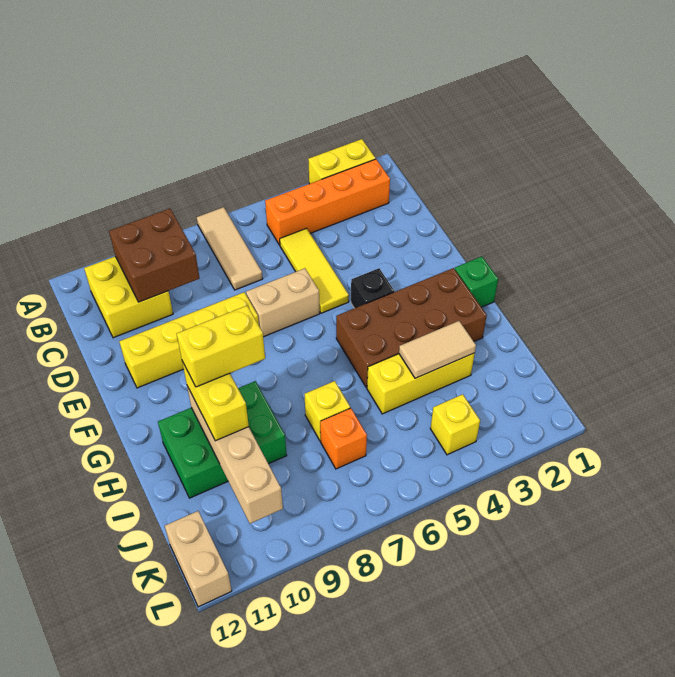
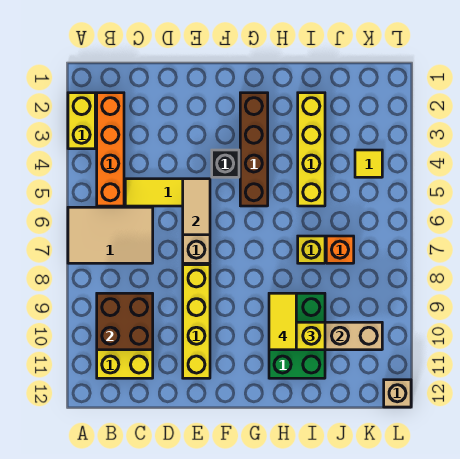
tan 1x3 tile [197,207,263,290] -> tan 2x3 tile [68,207,153,263]
green 1x1 brick [455,257,498,307] -> none
brown 2x4 brick [336,268,487,388] -> brown 1x4 brick [240,93,268,206]
yellow 1x2 brick [177,306,265,387] -> yellow 1x2 tile [269,293,296,350]
yellow 1x3 brick [367,353,475,414] -> yellow 1x4 brick [298,93,325,206]
tan 1x2 tile [399,321,476,378] -> tan 1x2 tile moved to [183,179,210,235]
yellow 1x1 brick [430,394,480,455] -> yellow 1x1 tile [355,150,382,177]
tan 1x2 brick [165,511,232,607] -> tan 1x1 brick [384,380,411,407]

